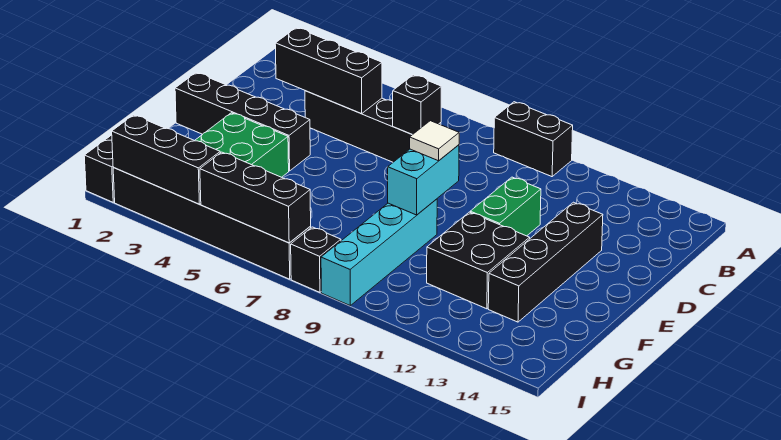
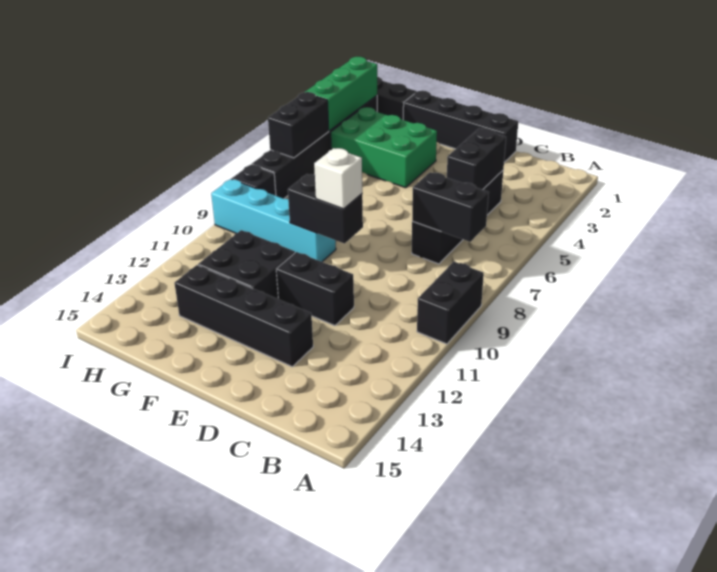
black 1x3 brick [275,28,382,113] -> black 1x2 brick [447,128,506,190]
black 1x1 brick [393,75,441,135] -> black 1x2 brick [412,172,489,242]
green 1x2 brick [470,177,541,236] -> black 1x2 brick [276,252,354,326]
black 1x4 brick [175,73,310,171] -> black 1x4 brick turned to [403,91,518,162]
cyan 1x2 brick [388,145,459,215] -> black 1x2 brick [288,174,363,244]
white 1x1 tile [410,121,459,161] -> white 1x1 brick [314,148,362,209]
black 1x3 brick [112,115,220,204] -> green 1x3 brick [305,57,377,131]
black 1x3 brick [200,152,311,243] -> black 1x2 brick [268,92,329,158]

